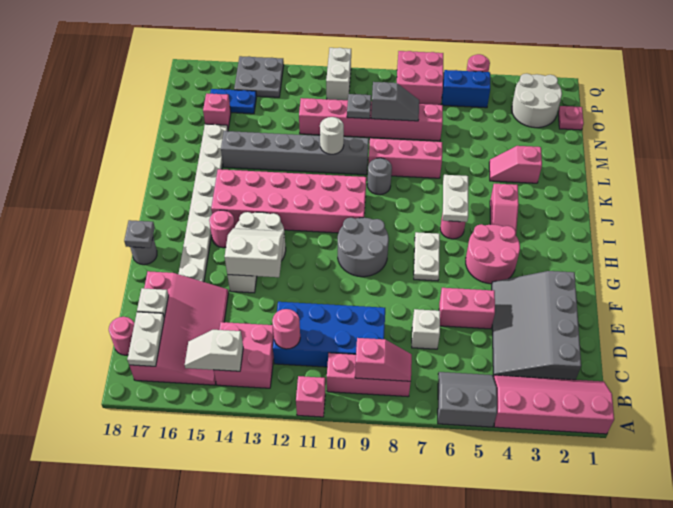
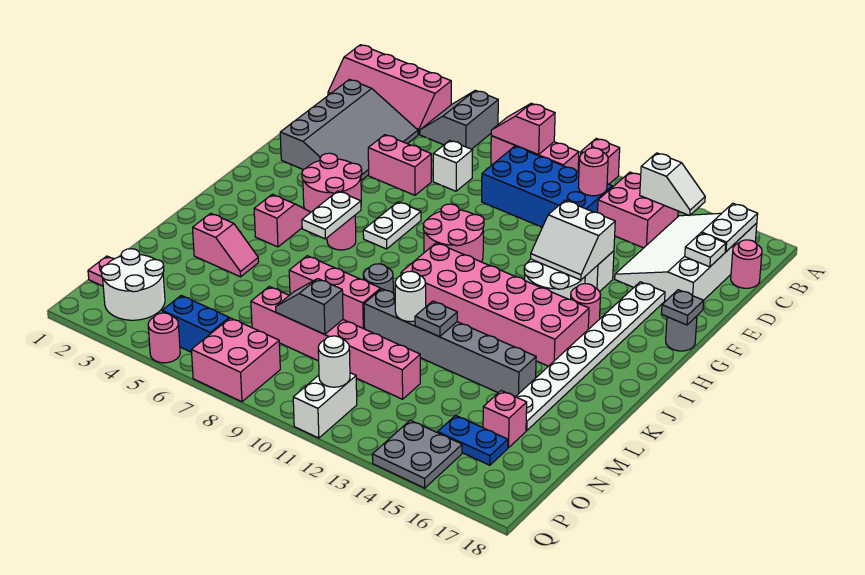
grey 2x2 slope [438,372,497,427] -> grey 2x2 slope turned to [420,90,498,149]
pink 3x4 slope [129,271,229,385] -> white 3x4 slope [615,213,757,301]
grey 2x2 round brick [338,218,389,277] -> pink 2x2 round brick [423,204,484,262]
grey 1x1 plate [347,94,371,119] -> grey 1x1 plate moved to [415,301,457,337]
none -> white 1x1 round brick [318,336,350,387]

